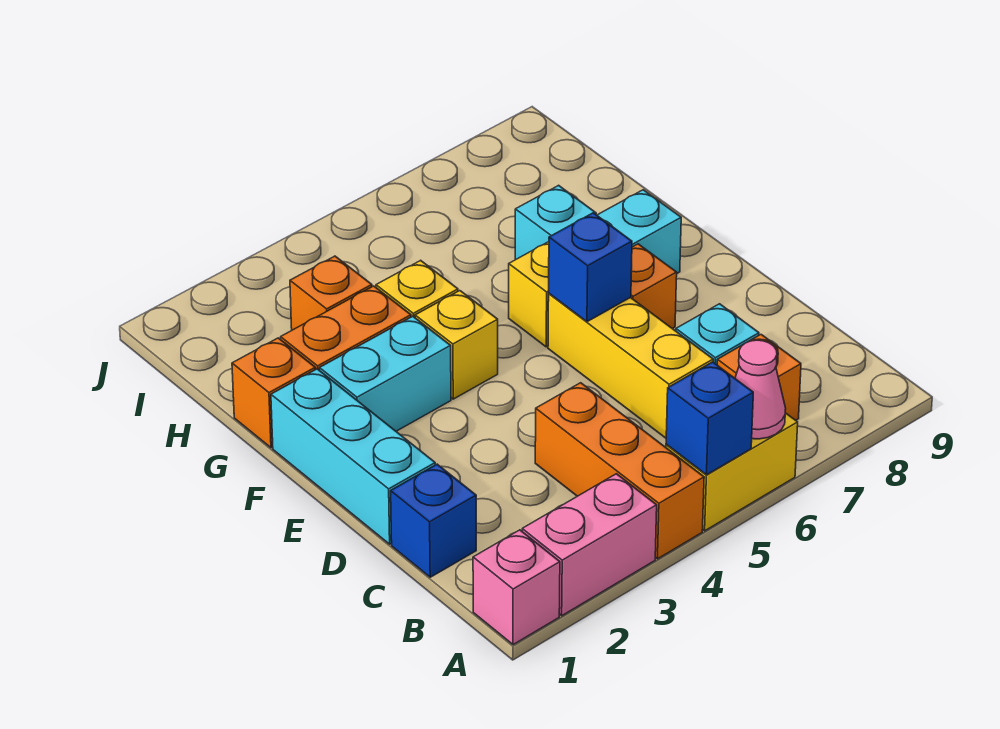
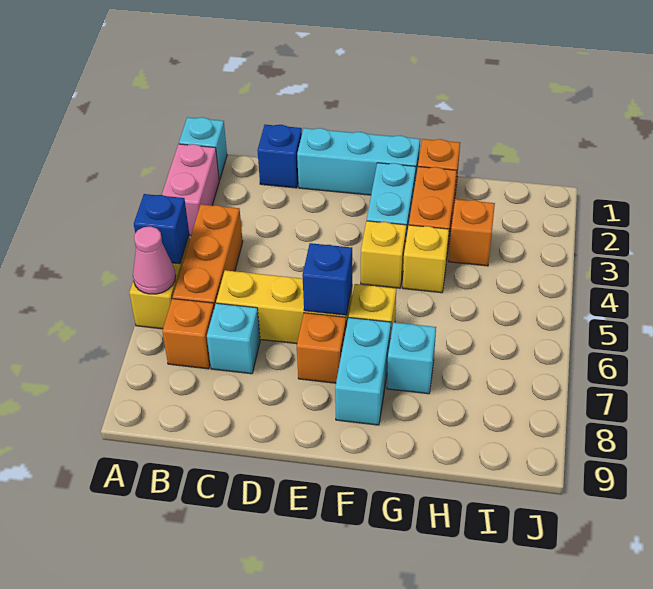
pink 1x1 brick [473,530,560,645] -> cyan 1x1 brick [179,117,227,180]
orange 1x3 brick [535,383,704,559] -> orange 1x3 brick turned to [173,204,243,307]

